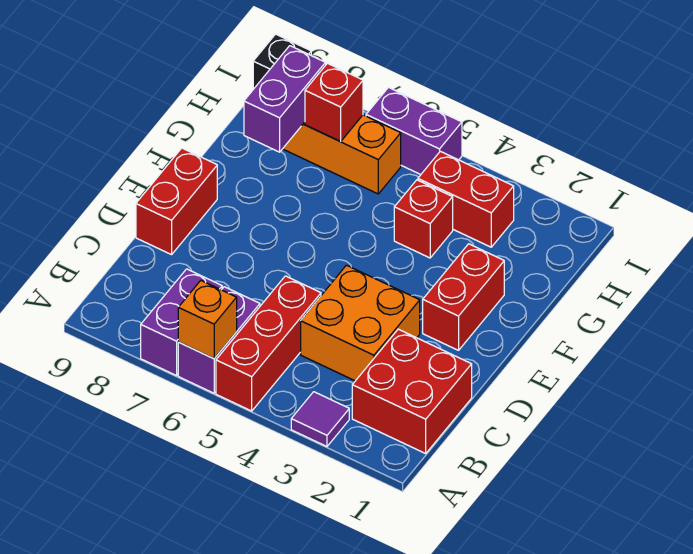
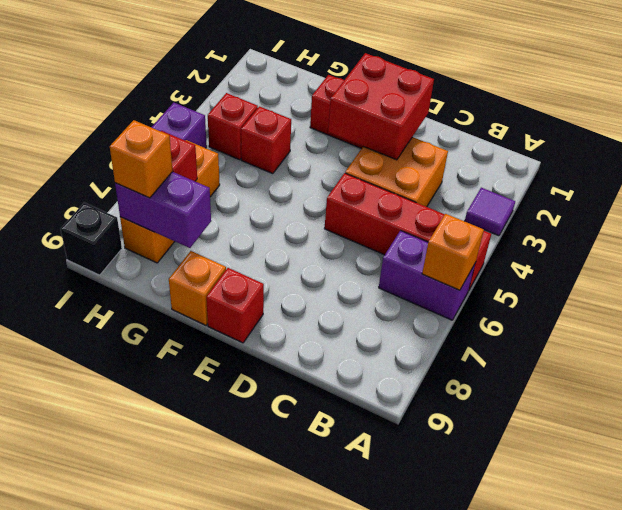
red 1x3 brick [216,276,321,411] -> red 1x4 brick [325,173,491,291]
purple 1x2 brick [141,269,222,376] -> none
red 2x2 brick [352,329,472,453] -> red 2x2 brick moved to [328,53,434,160]
red 1x2 brick [136,148,217,255] -> red 1x1 brick [206,268,264,343]
none -> orange 1x1 brick [169,251,226,325]
red 1x2 brick [418,151,514,247] -> red 1x1 brick [208,93,258,160]
none -> orange 1x1 brick [110,120,172,198]

